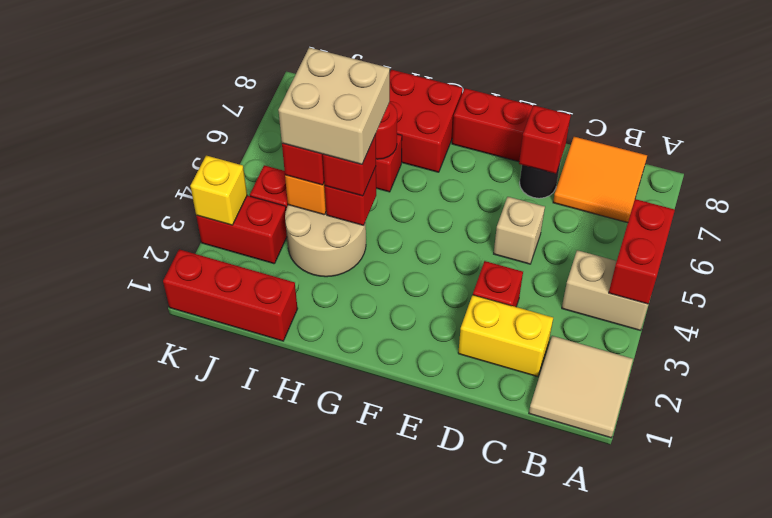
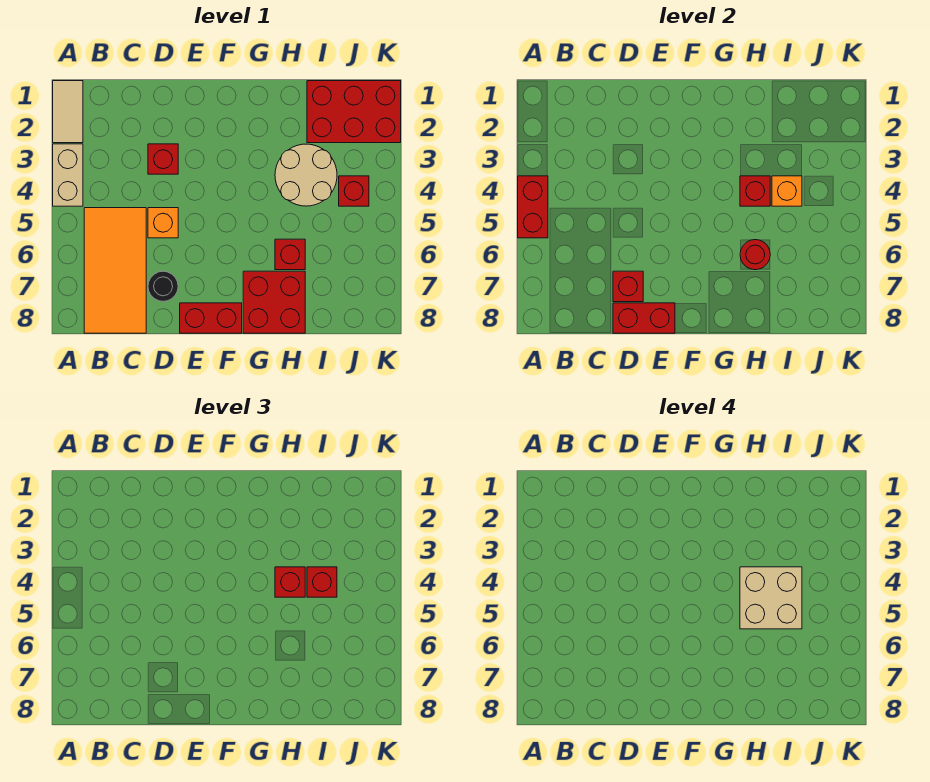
tan 2x2 tile [529,336,633,438] -> tan 1x2 tile [53,81,83,143]
tan 1x2 brick [562,250,648,330] -> tan 1x2 brick turned to [53,144,83,206]
orange 2x2 tile [553,137,647,223] -> orange 2x4 tile [84,208,146,333]
yellow 1x2 brick [458,295,553,377] -> none
tan 1x1 brick [494,197,545,264] -> orange 1x1 brick [148,208,178,238]
red 1x3 brick [163,249,297,341] -> red 2x3 brick [307,81,401,143]
red 1x2 brick [196,196,287,264] -> red 1x2 brick moved to [613,303,675,333]
yellow 1x1 brick [190,156,247,225] -> none

